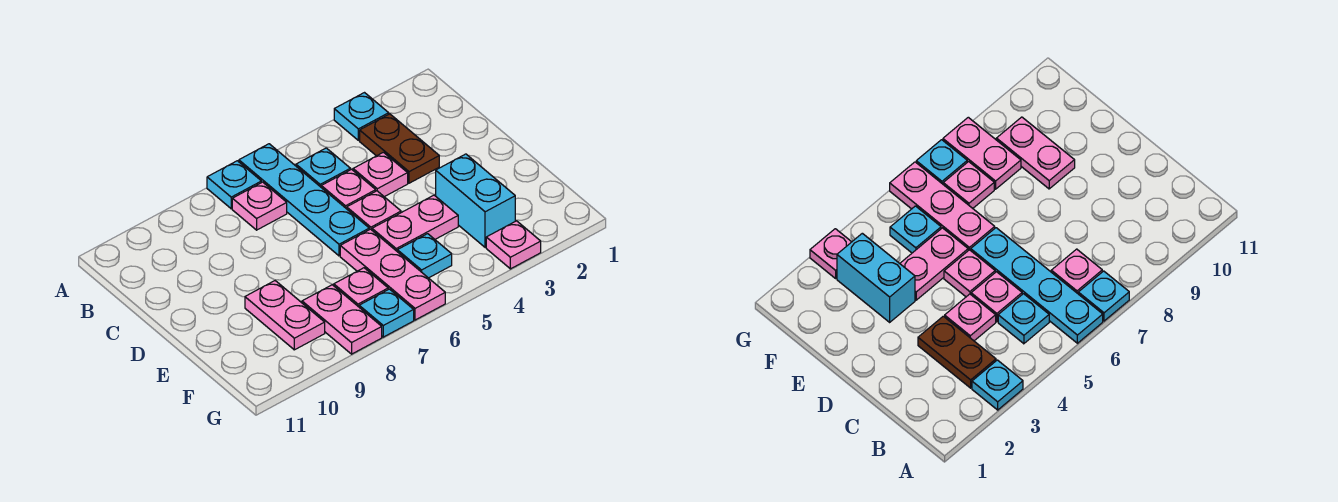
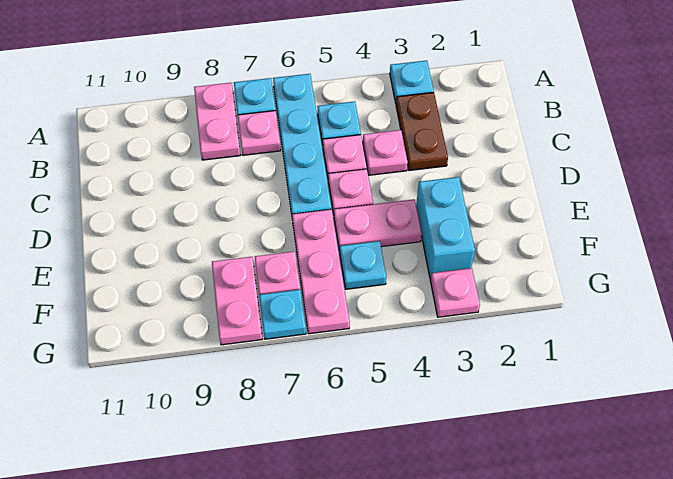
pink 1x2 plate [245,281,325,350] -> pink 1x2 plate moved to [194,83,240,160]

